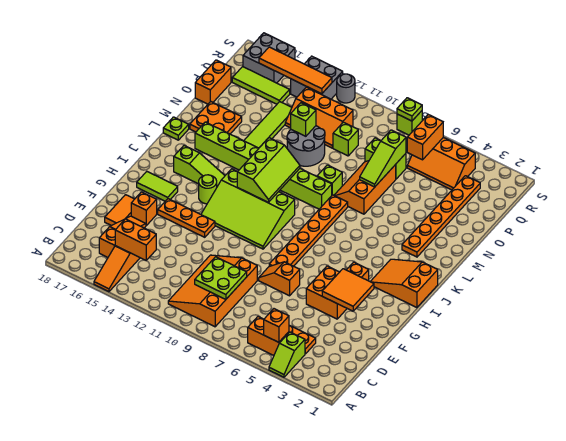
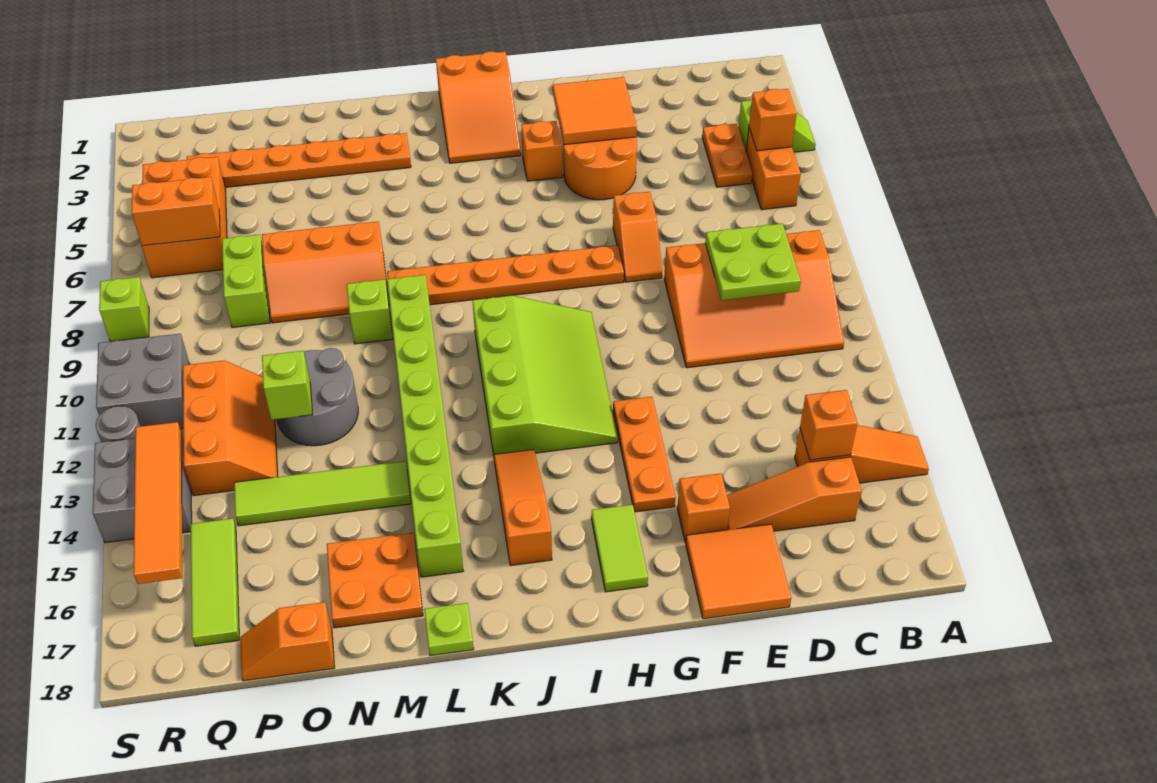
orange 1x2 brick [115,219,156,260] -> orange 1x1 brick [800,390,858,460]
orange 1x2 tile [105,195,134,226] -> orange 2x2 tile [686,524,791,619]
orange 2x2 brick [306,266,347,319] -> orange 2x2 round brick [563,137,637,200]
lime 1x1 round brick [199,175,217,204] -> none
lime 2x3 slope [237,138,300,202] -> none
lime 1x3 slope [174,146,225,186] -> orange 1x3 slope [494,449,552,566]
lime 1x3 slope [360,130,406,187] -> none
orange 1x2 brick [195,60,231,104] -> orange 1x2 slope [240,602,335,681]
lime 1x1 brick [333,122,358,156] -> none
orange 2x3 slope [407,138,475,190] -> orange 2x3 brick [142,157,227,278]
grey 2x2 brick [243,33,295,83] -> grey 2x2 brick moved to [96,334,190,429]
lime 1x1 plate [397,98,422,121] -> none

